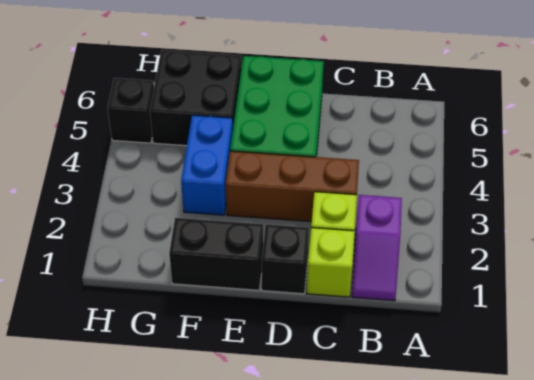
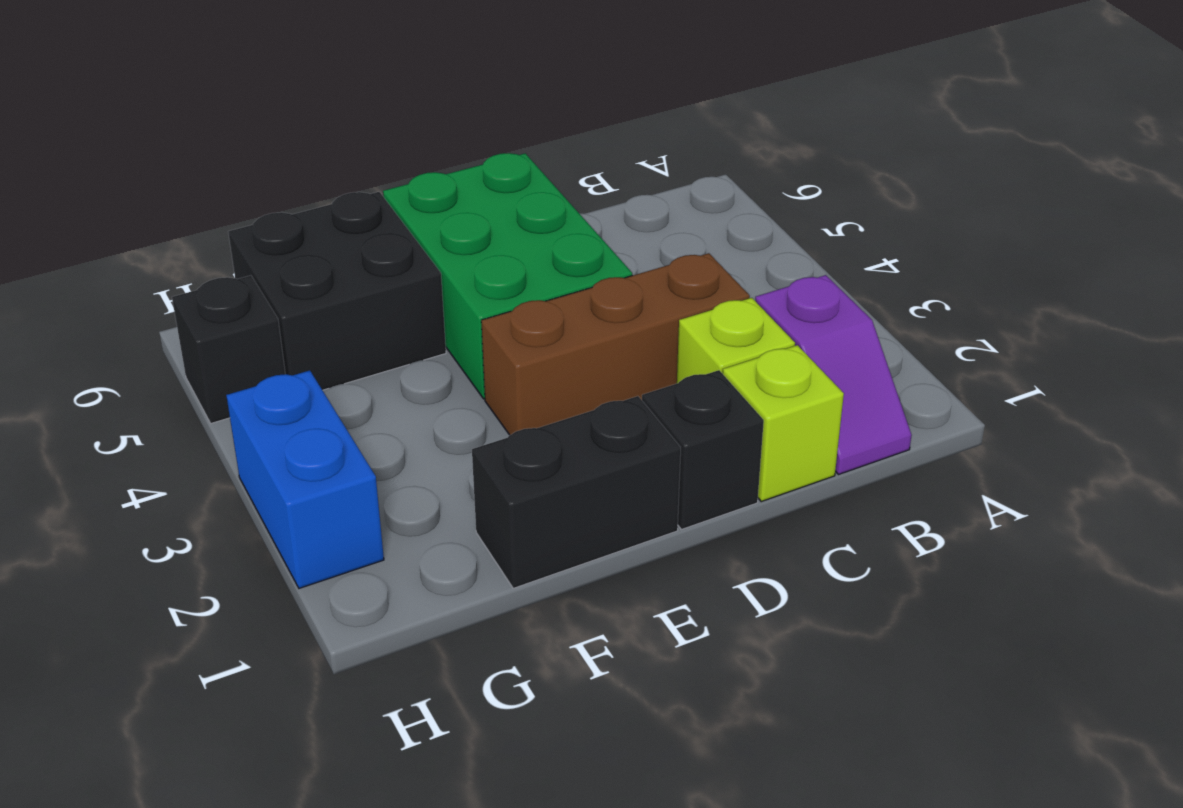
blue 1x2 brick [181,115,233,215] -> blue 1x2 brick moved to [226,370,384,588]

